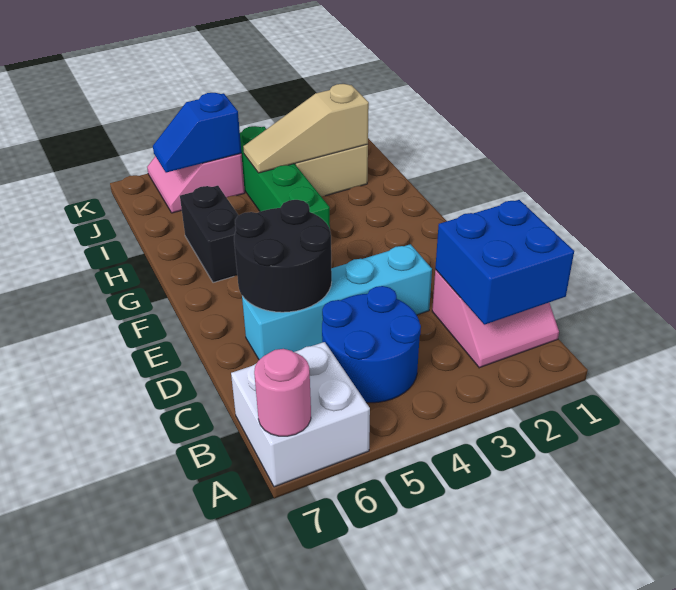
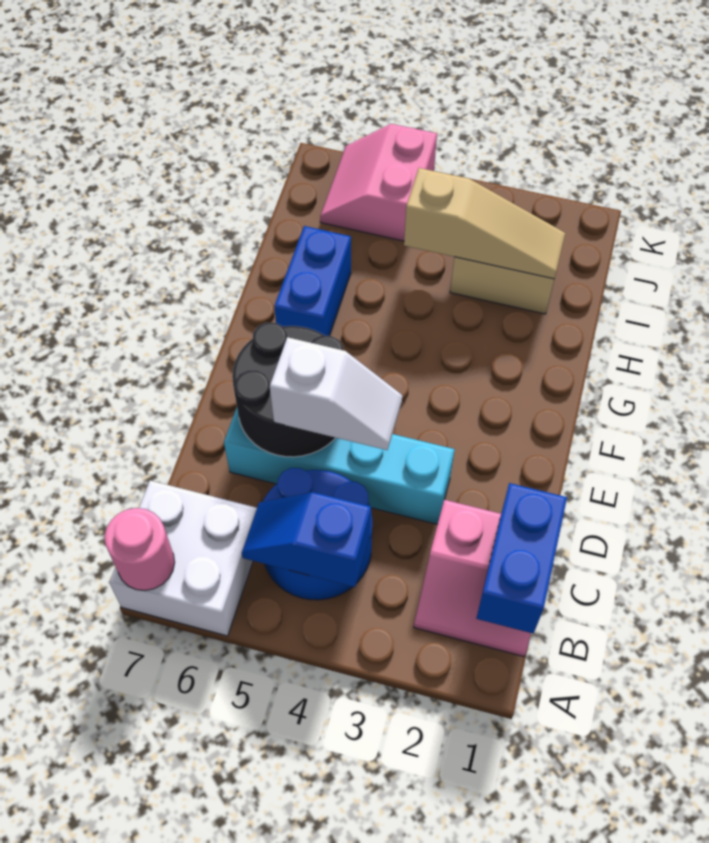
blue 2x2 brick [435,200,574,325] -> blue 1x2 brick [476,483,567,634]
none -> white 1x2 slope [270,337,402,450]
green 1x4 brick [240,126,330,229] -> none
black 1x2 brick [180,186,238,283] -> blue 1x2 brick [274,226,351,336]
tan 1x3 slope [243,84,369,173] -> tan 1x3 slope turned to [404,168,565,279]
blue 1x2 slope [153,93,241,173] -> blue 1x2 slope moved to [242,492,371,587]

